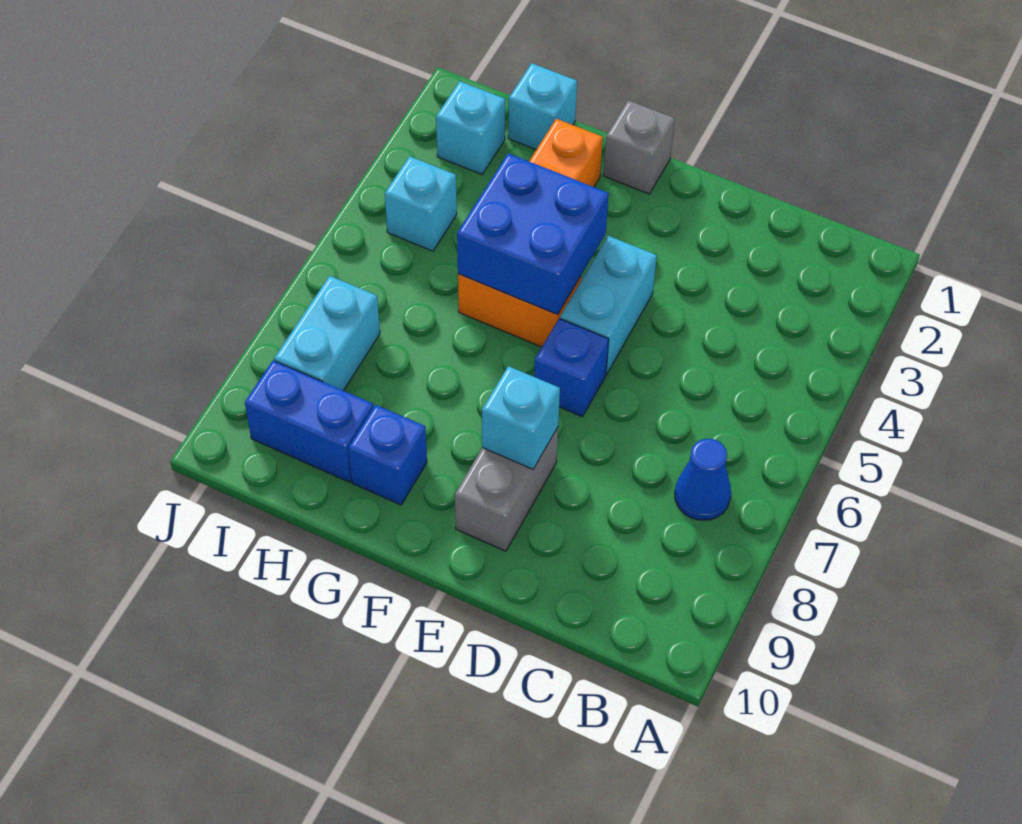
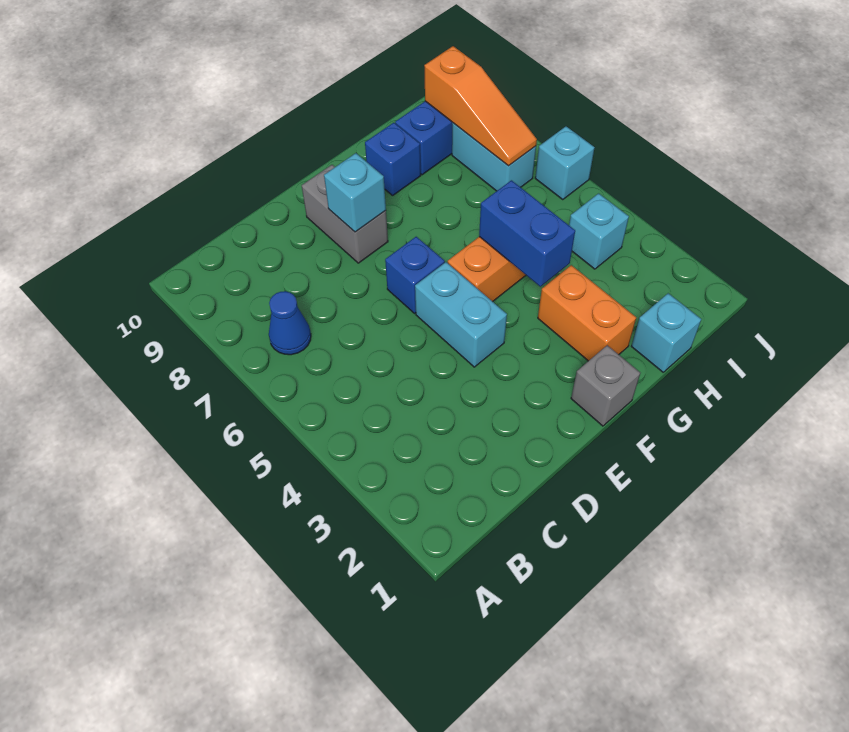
blue 2x2 brick [457,153,609,315] -> blue 1x2 brick [479,180,575,287]
cyan 1x1 brick [436,81,505,174] -> cyan 1x1 brick moved to [535,126,595,200]
none -> orange 1x3 slope [424,46,537,166]

